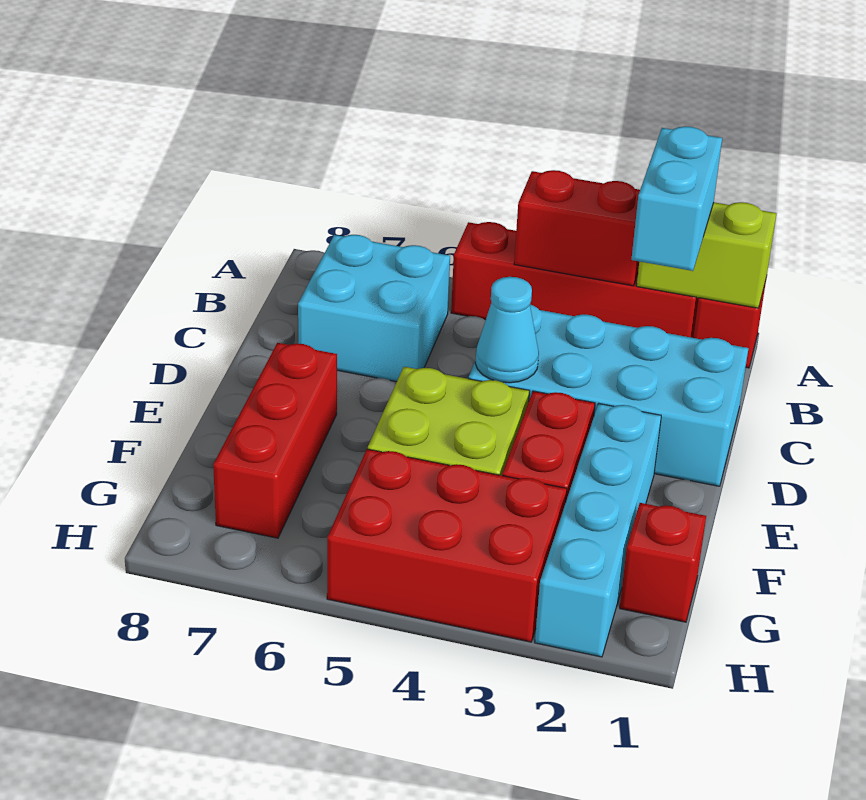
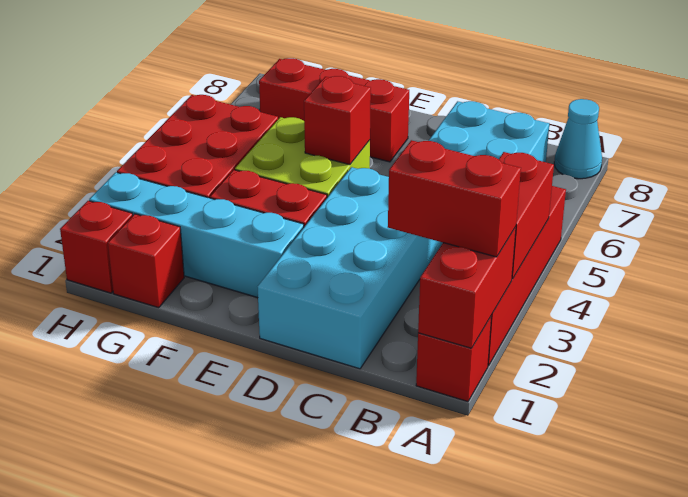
lime 1x2 brick [637,202,777,308] -> red 1x2 brick [418,227,516,348]
cyan 1x2 brick [631,126,722,271] -> red 1x2 brick [388,140,521,257]
cyan 1x1 cone [475,277,539,383] -> cyan 1x1 cone moved to [554,99,602,179]
none -> red 1x1 brick [304,76,371,165]
none -> red 1x1 brick [60,201,133,293]

